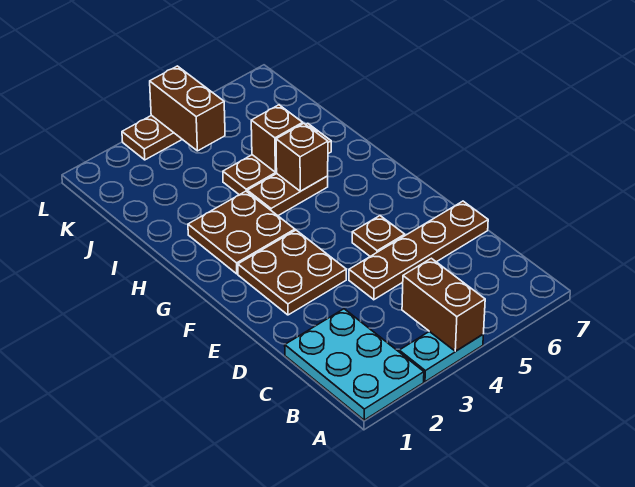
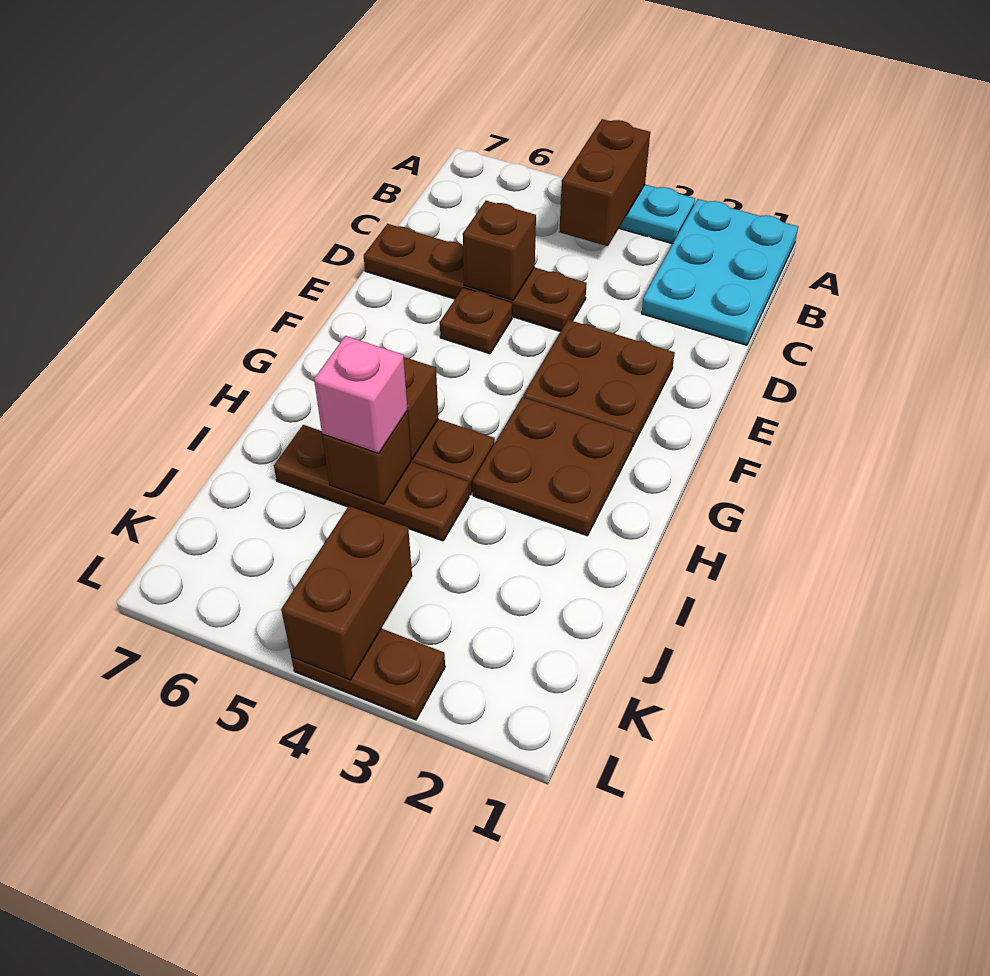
none -> brown 1x1 brick [463,201,536,300]
none -> pink 1x1 brick [314,336,407,453]

